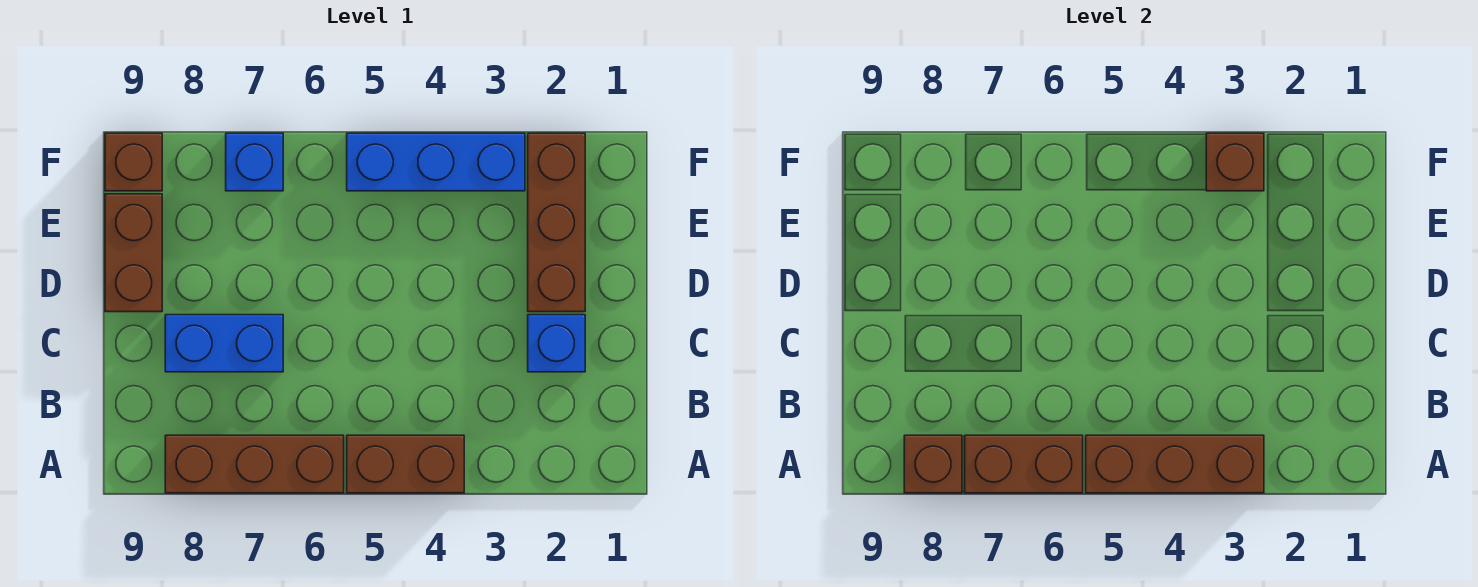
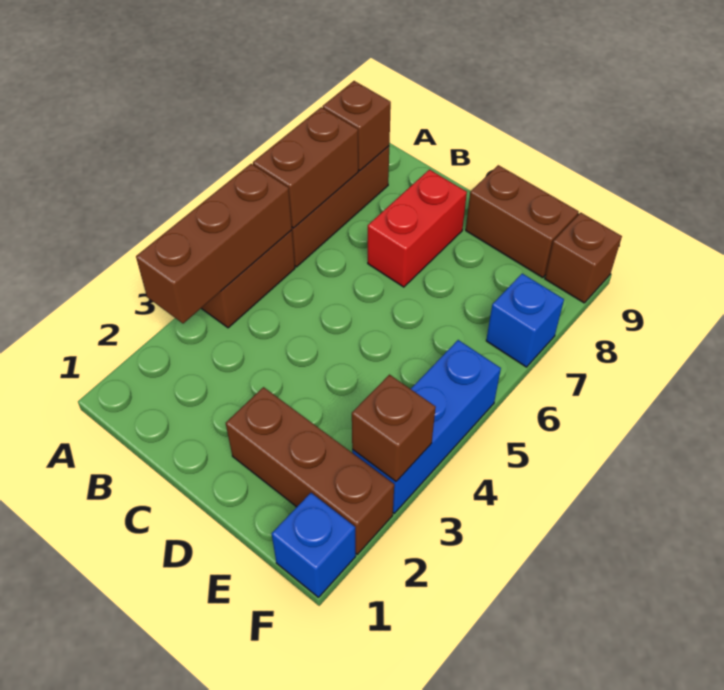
blue 1x1 brick [528,315,585,372] -> blue 1x1 brick moved to [272,493,356,597]
blue 1x2 brick [165,315,283,372] -> red 1x2 brick [368,170,467,287]

